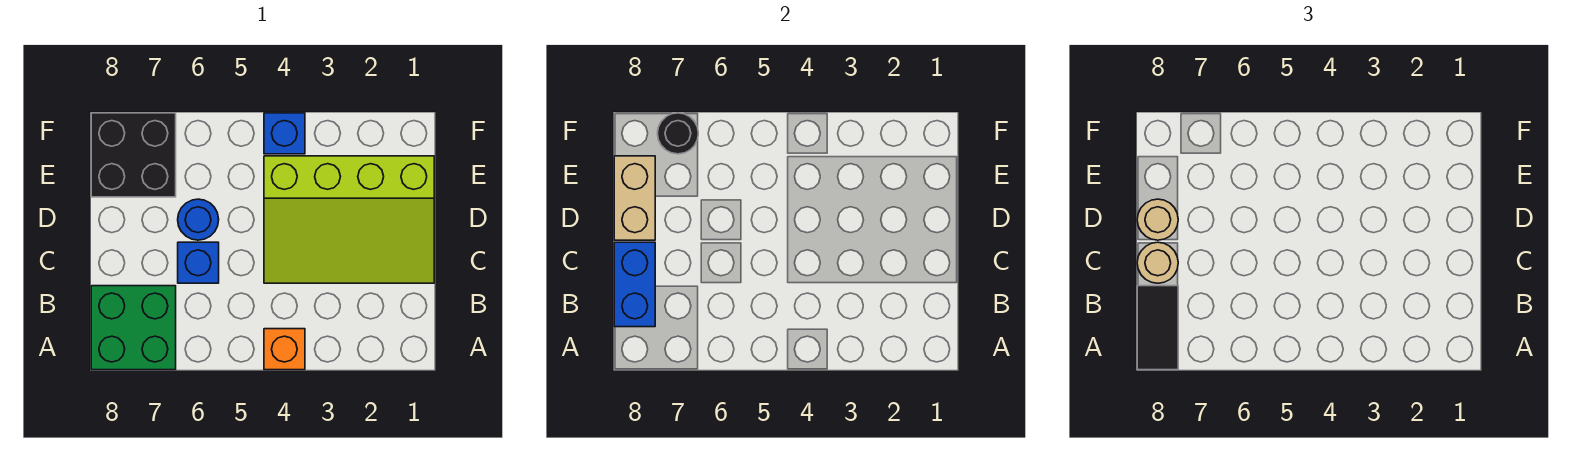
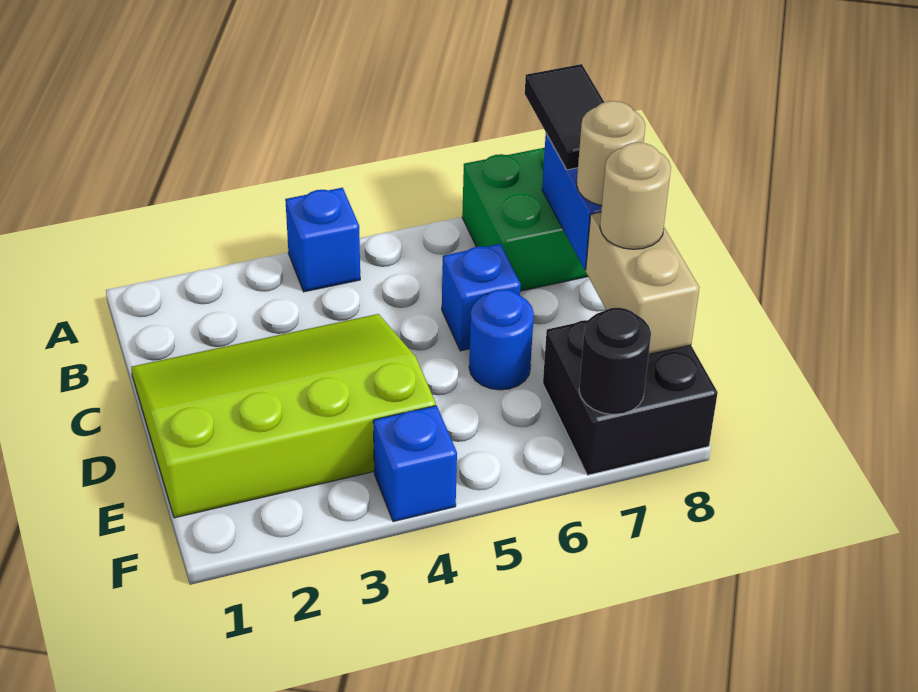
orange 1x1 brick [264,329,305,370] -> blue 1x1 brick [285,188,360,292]

